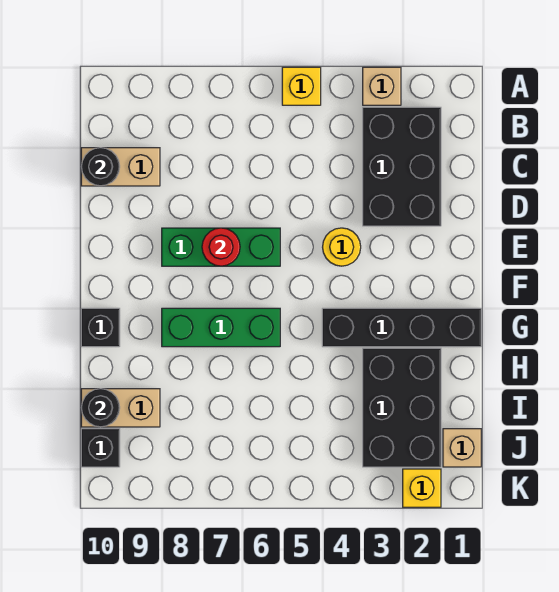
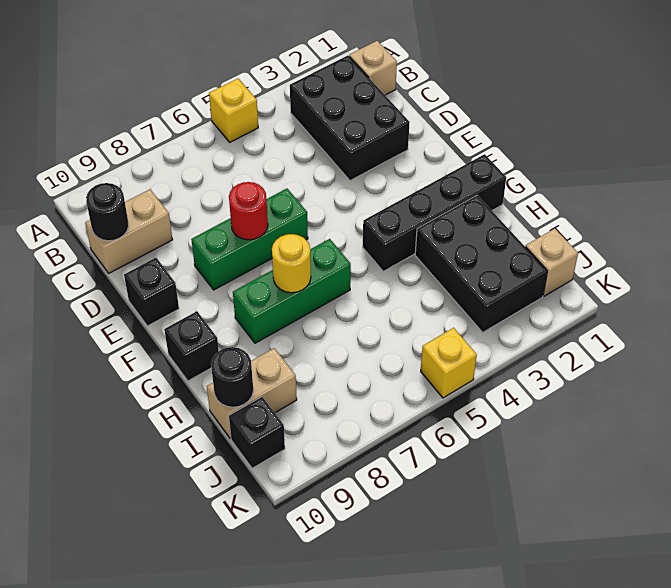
tan 1x1 brick [363,67,401,105] -> tan 1x1 brick moved to [349,41,397,95]
yellow 1x1 round brick [323,228,361,266] -> yellow 1x1 round brick moved to [272,234,311,293]
none -> black 1x1 brick [124,258,179,326]
yellow 1x1 brick [403,469,441,507] -> yellow 1x1 brick moved to [421,328,477,398]

